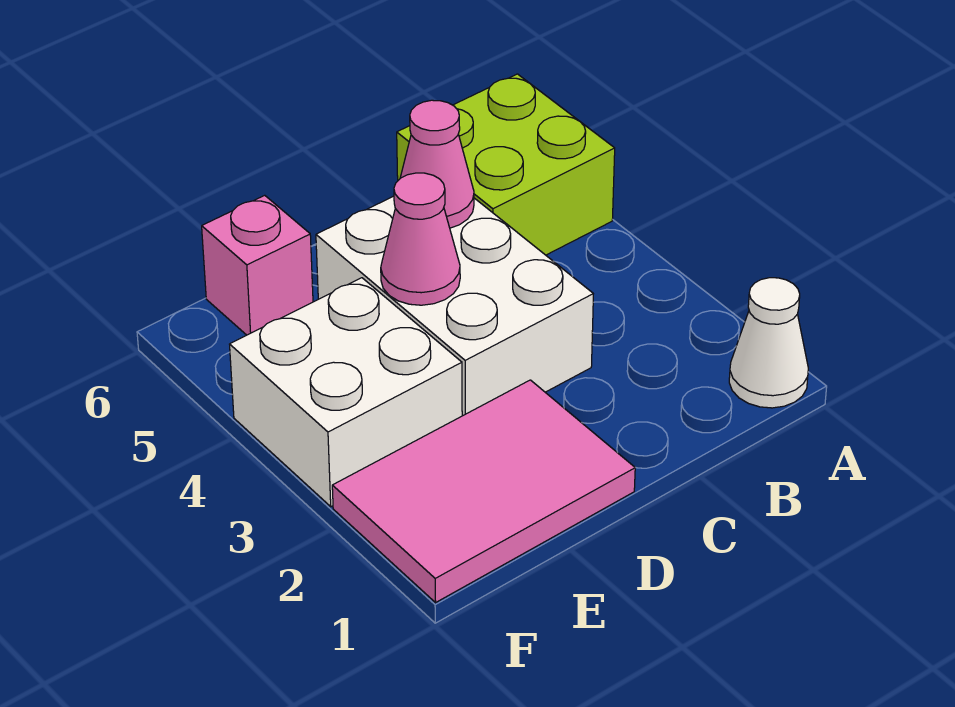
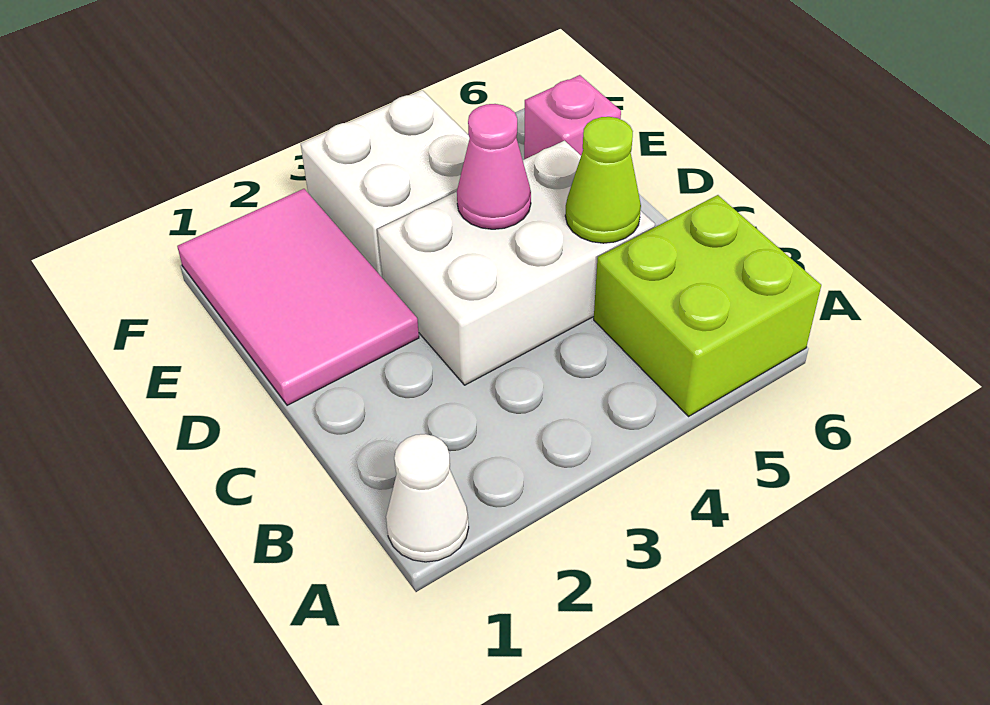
pink 1x1 cone [400,100,474,228] -> lime 1x1 cone [565,117,641,243]

